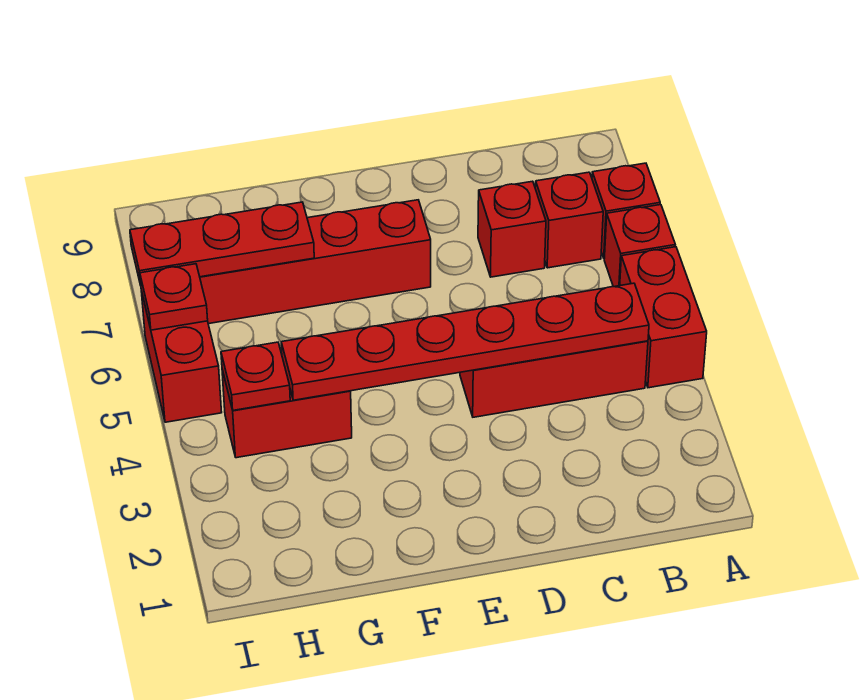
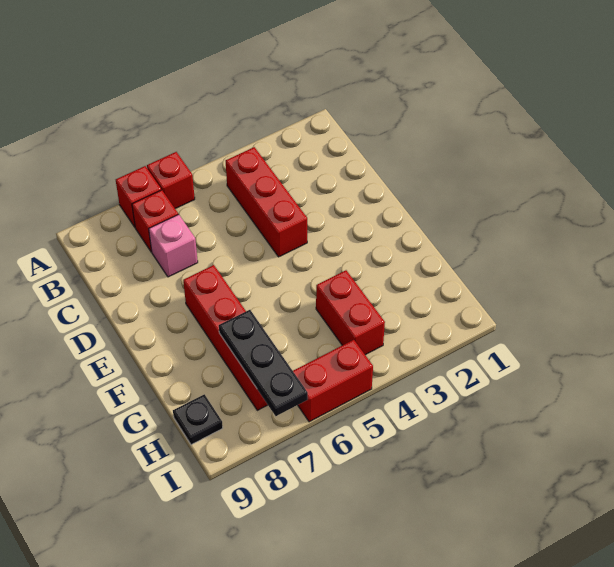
red 1x2 brick [620,247,707,388] -> none
red 1x6 plate [281,283,649,400] -> none
red 1x1 brick [478,181,546,277] -> pink 1x1 brick [149,214,198,277]
red 1x3 plate [130,202,314,285] -> black 1x3 plate [219,310,308,416]
red 1x1 plate [221,342,290,410] -> none
none -> black 1x1 plate [173,394,223,445]
red 1x1 plate [140,264,208,330] -> none

